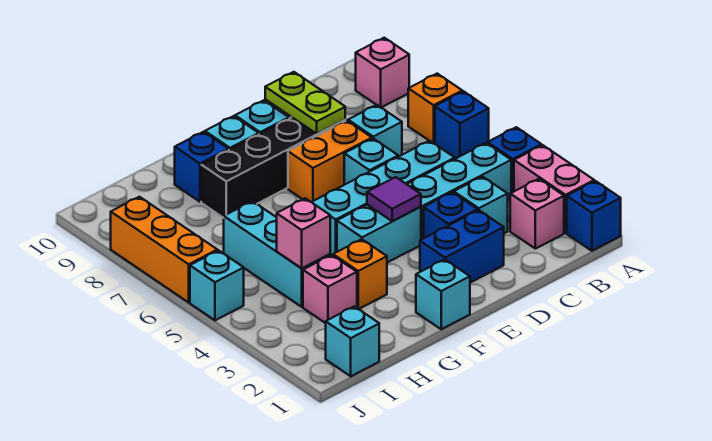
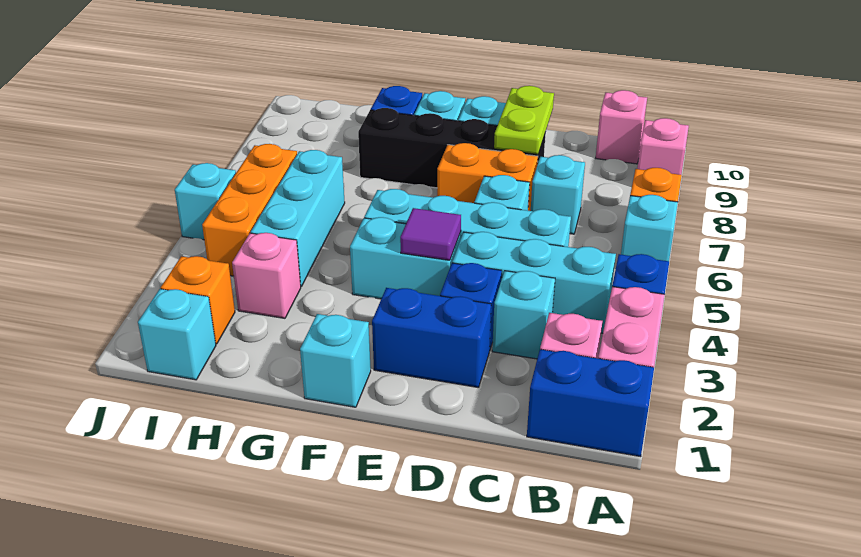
blue 1x1 brick [567,181,621,251] -> blue 1x2 brick [527,349,654,457]
blue 1x1 brick [435,91,489,159] -> cyan 1x1 brick [621,195,678,261]
orange 1x1 brick [333,239,387,309] -> orange 1x1 brick moved to [161,256,235,344]
pink 1x1 brick [277,198,330,268] -> pink 1x1 brick moved to [596,90,647,164]
orange 1x3 brick [111,197,217,302] -> orange 1x3 brick moved to [202,144,297,276]

